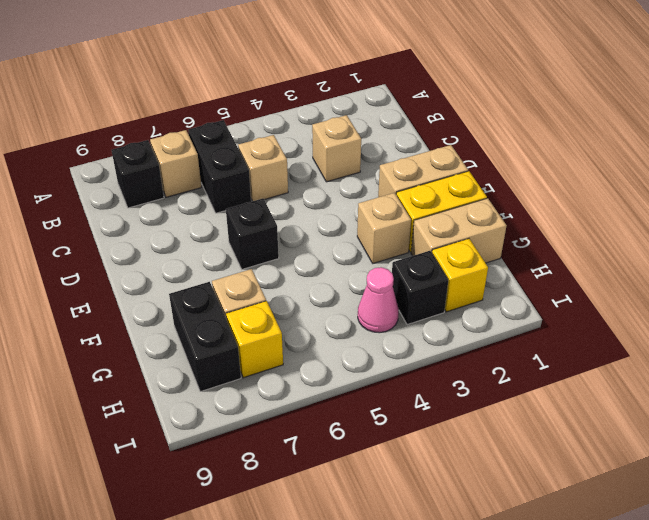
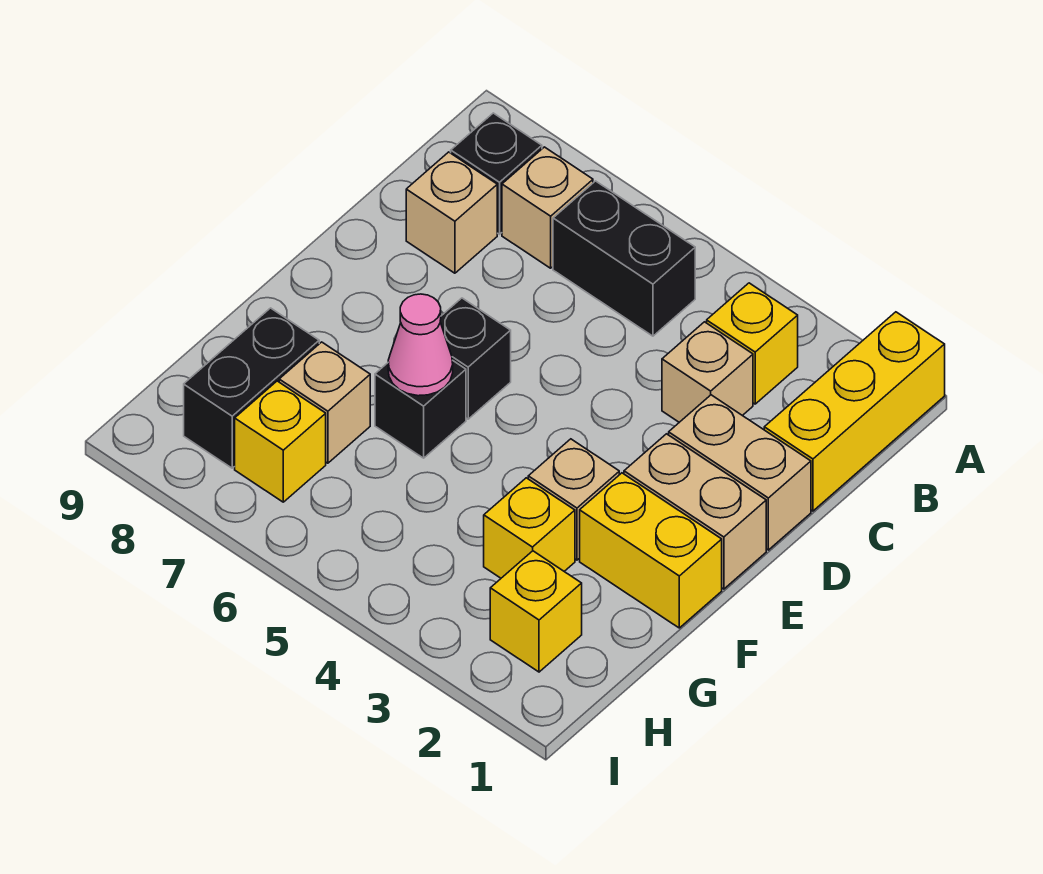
none -> yellow 1x3 brick [764,312,945,511]
none -> yellow 1x1 brick [707,283,798,404]
black 1x2 brick [188,120,251,213] -> black 1x2 brick turned to [553,181,695,336]
tan 1x1 brick [238,135,288,201] -> tan 1x1 brick moved to [406,152,497,273]
tan 1x2 brick [411,198,507,263] -> tan 1x2 brick moved to [669,395,811,550]
none -> yellow 1x1 brick [484,478,575,578]
black 1x1 brick [392,251,448,325] -> black 1x1 brick moved to [375,360,466,458]
pink 1x1 cone [358,267,399,333] -> pink 1x1 cone moved to [388,294,453,396]

